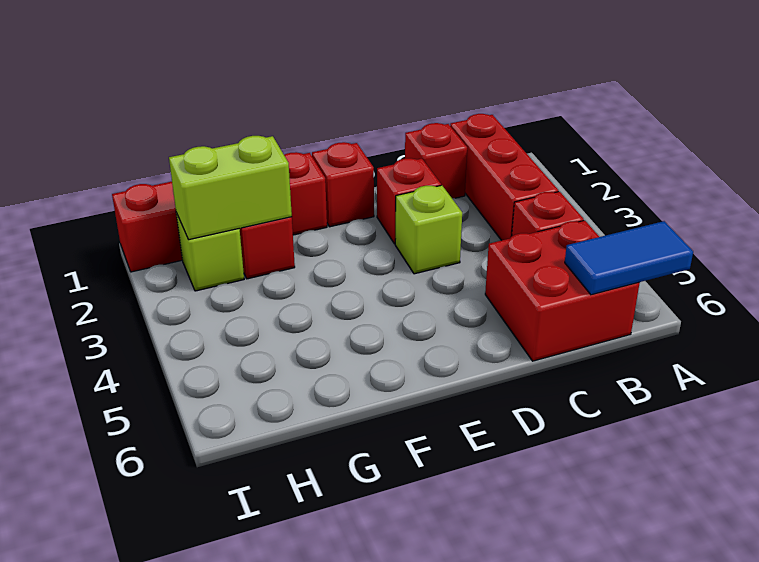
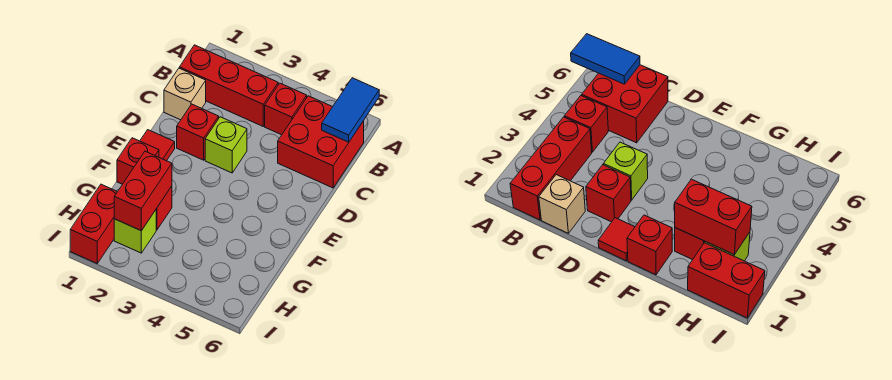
red 1x1 brick [405,123,467,198] -> tan 1x1 brick [164,68,206,120]
red 1x1 brick [312,142,374,227] -> red 1x1 tile [140,130,175,161]
lime 1x2 brick [169,136,292,240] -> red 1x2 brick [114,151,172,231]

